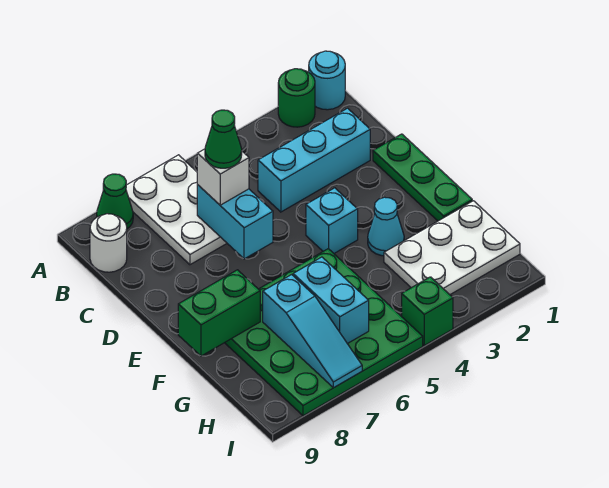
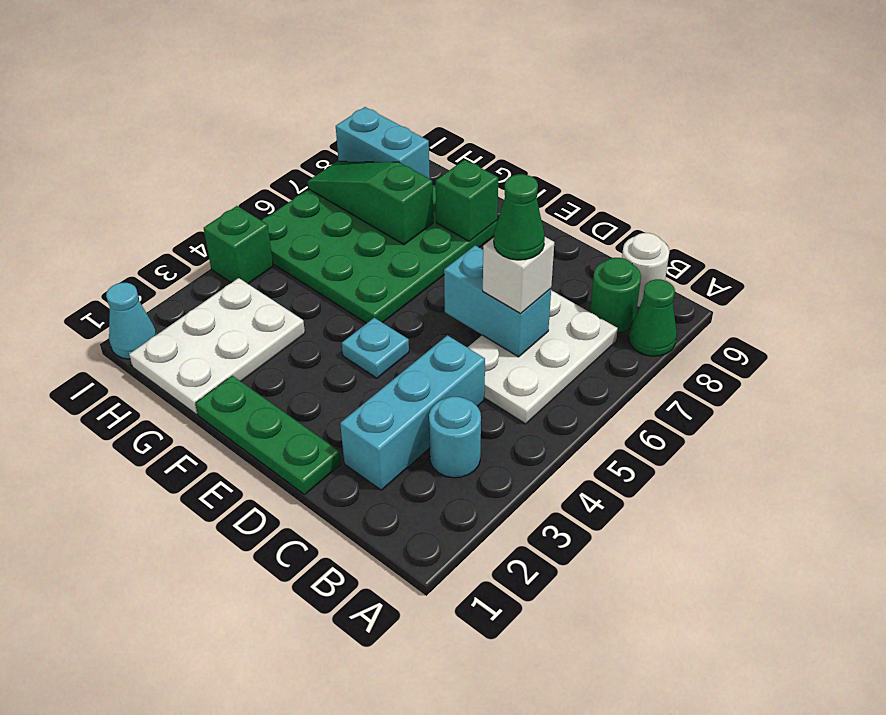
cyan 1x1 round brick [309,51,345,110] -> cyan 1x1 round brick moved to [429,397,481,478]
green 1x1 round brick [278,69,315,127] -> green 1x1 round brick moved to [590,258,641,333]
white 2x3 plate [126,155,227,265] -> white 2x3 plate turned to [468,290,618,424]
cyan 1x1 brick [306,188,358,253] -> cyan 1x1 plate [342,318,409,378]
cyan 1x1 cone [368,197,404,256] -> cyan 1x1 cone moved to [106,283,157,359]
green 1x2 brick [178,270,260,356] -> green 1x1 brick [436,160,498,241]
cyan 1x2 brick [293,257,369,344] -> cyan 1x2 brick moved to [336,107,430,179]
cyan 1x3 slope [263,275,362,388] -> green 1x3 slope [307,161,433,245]

